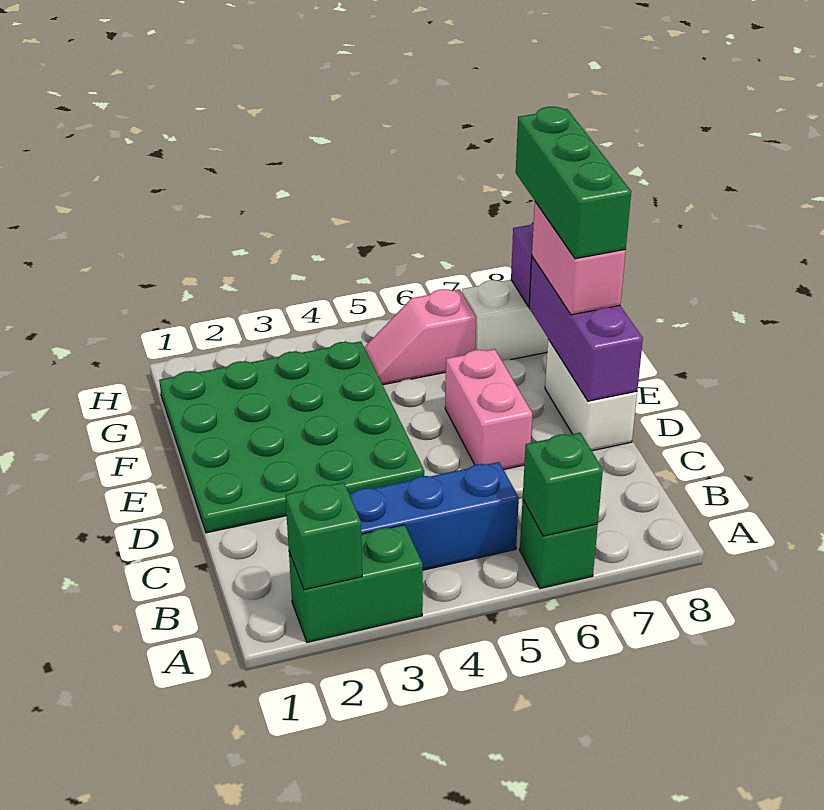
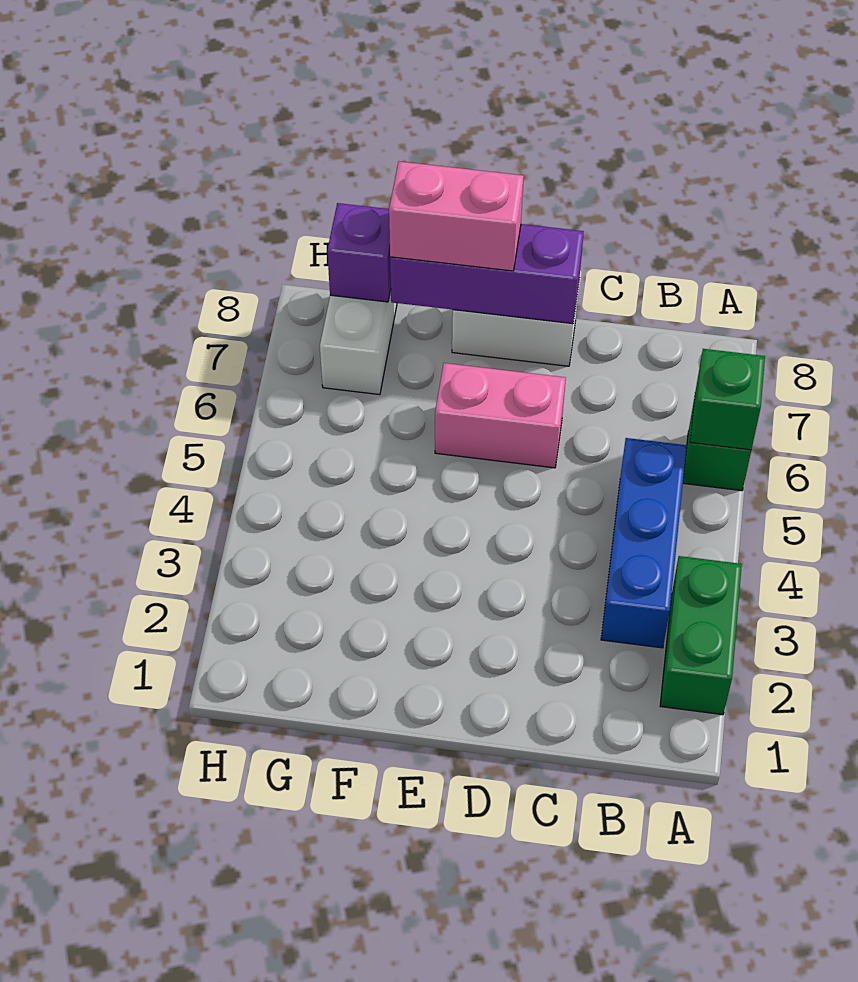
green 1x1 brick [285,482,362,590] -> none
green 4x4 plate [159,341,424,533] -> none
green 1x3 brick [516,107,631,259] -> none
pink 1x2 slope [364,289,476,385] -> none

